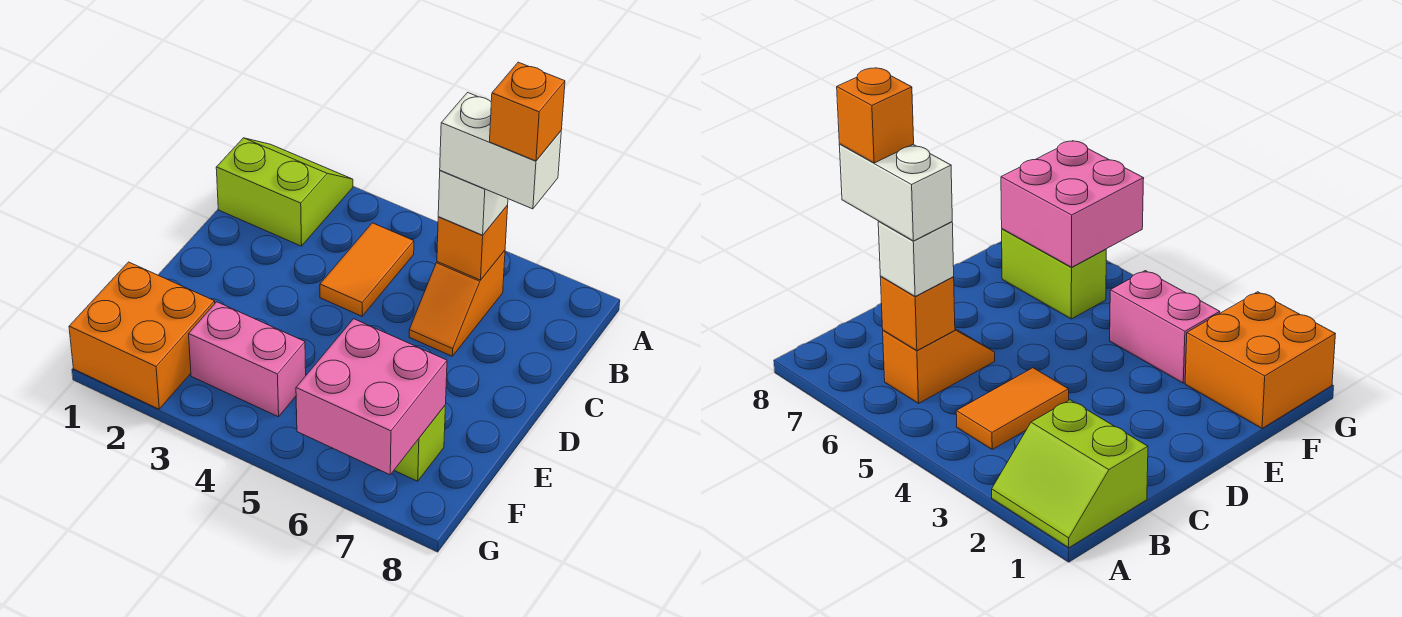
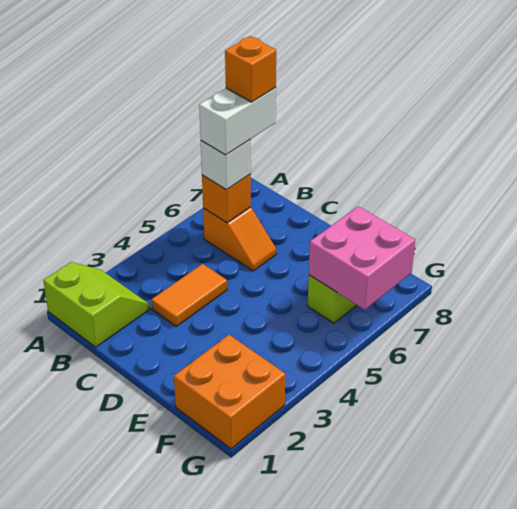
lime 2x2 slope [216,138,353,246] -> lime 2x2 slope turned to [43,262,150,347]
orange 1x2 tile [320,223,414,316] -> orange 1x2 tile turned to [151,264,227,326]
pink 1x2 brick [189,302,306,417] -> none

